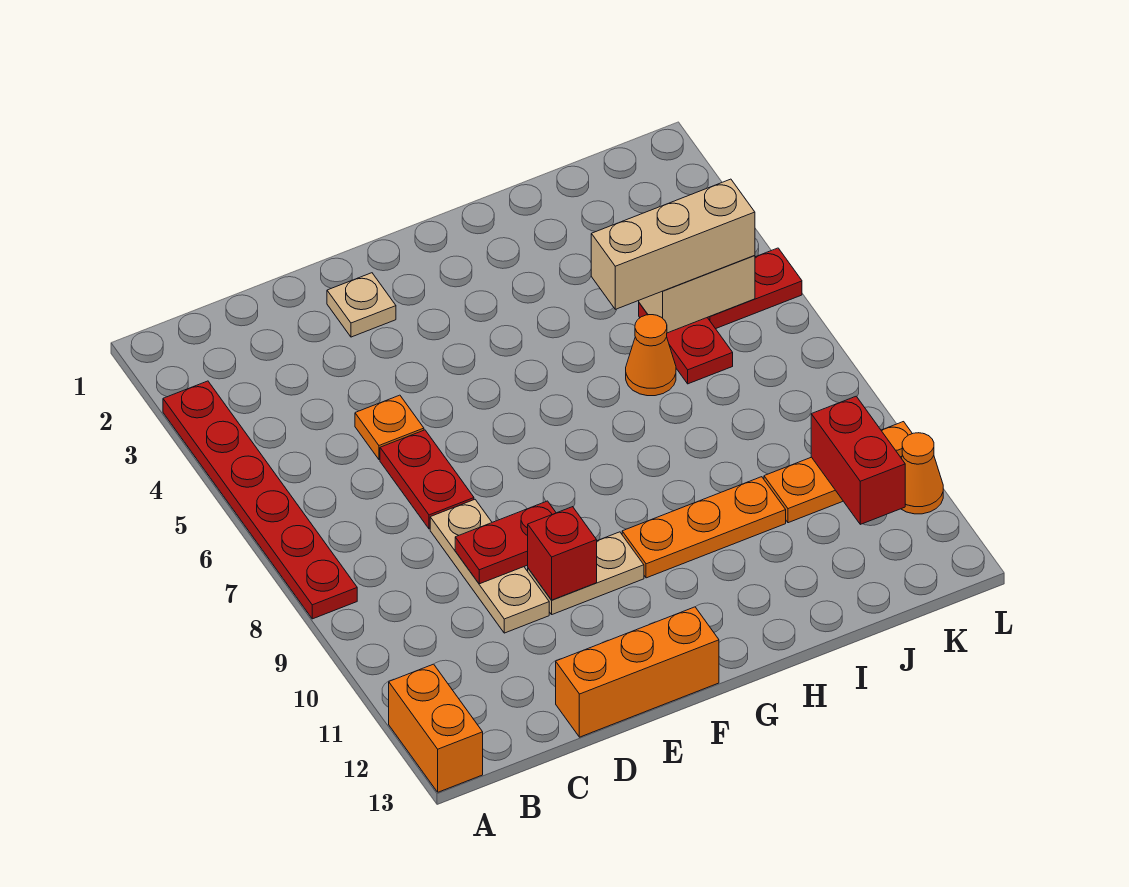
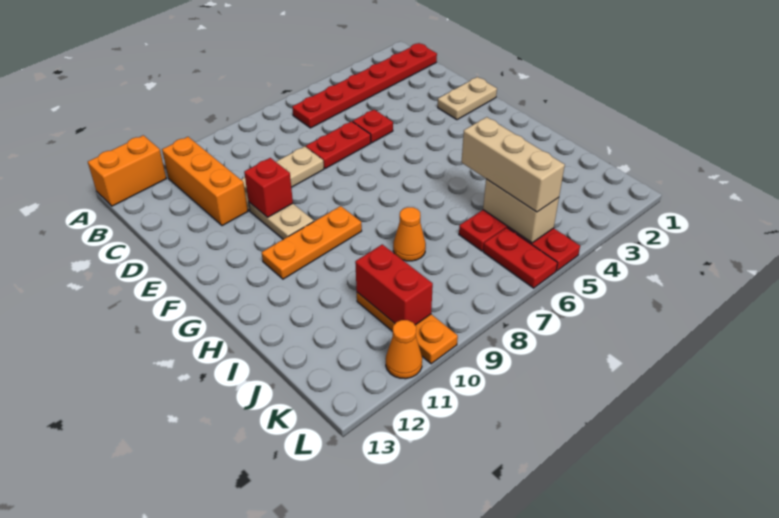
red 1x6 plate [163,381,357,619] -> red 1x6 plate moved to [292,43,437,128]
orange 1x1 plate [355,395,424,460] -> red 1x1 plate [353,110,393,143]
red 1x2 plate [455,501,556,584] -> red 1x2 plate moved to [483,228,557,288]
orange 1x3 brick [556,607,719,737] -> orange 1x3 brick moved to [162,137,248,226]
tan 1x1 plate [327,273,396,337] -> tan 1x2 plate [438,77,497,120]
orange 1x3 plate [622,477,786,578] -> orange 1x3 plate turned to [262,206,362,279]
orange 1x1 cone [626,315,676,396] -> orange 1x1 cone moved to [393,207,426,261]
red 1x2 brick [811,396,905,524] -> red 1x2 brick turned to [355,244,433,325]

